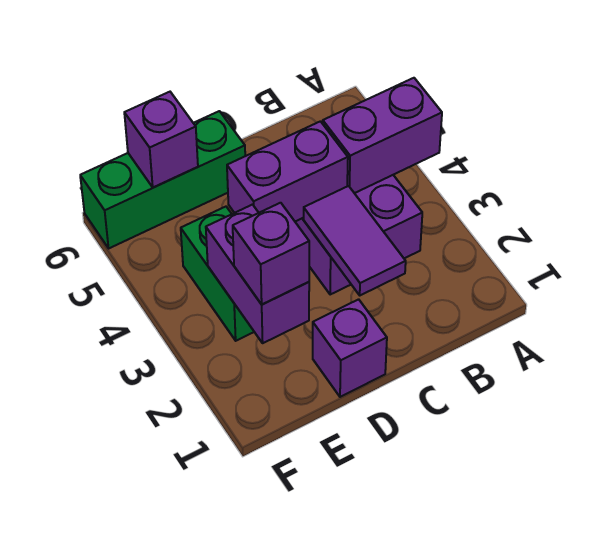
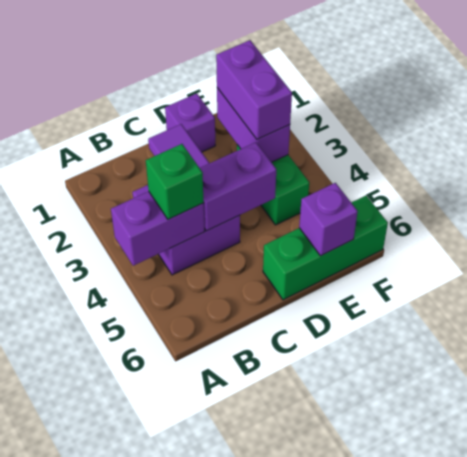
none -> green 1x1 brick [146,144,204,219]
purple 1x1 brick [233,203,309,304] -> purple 1x2 brick [216,40,292,139]

